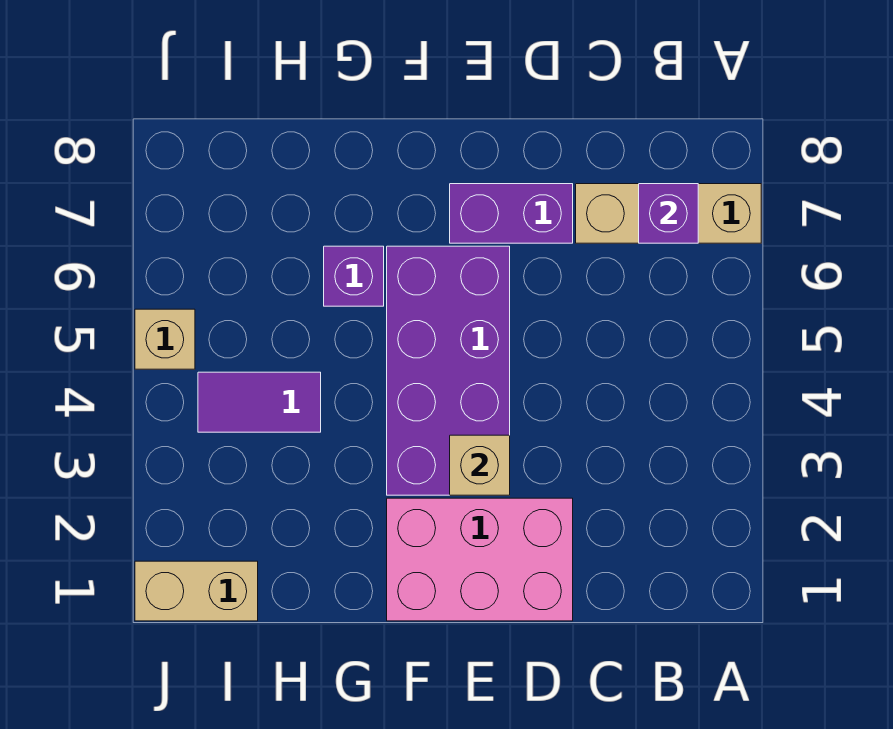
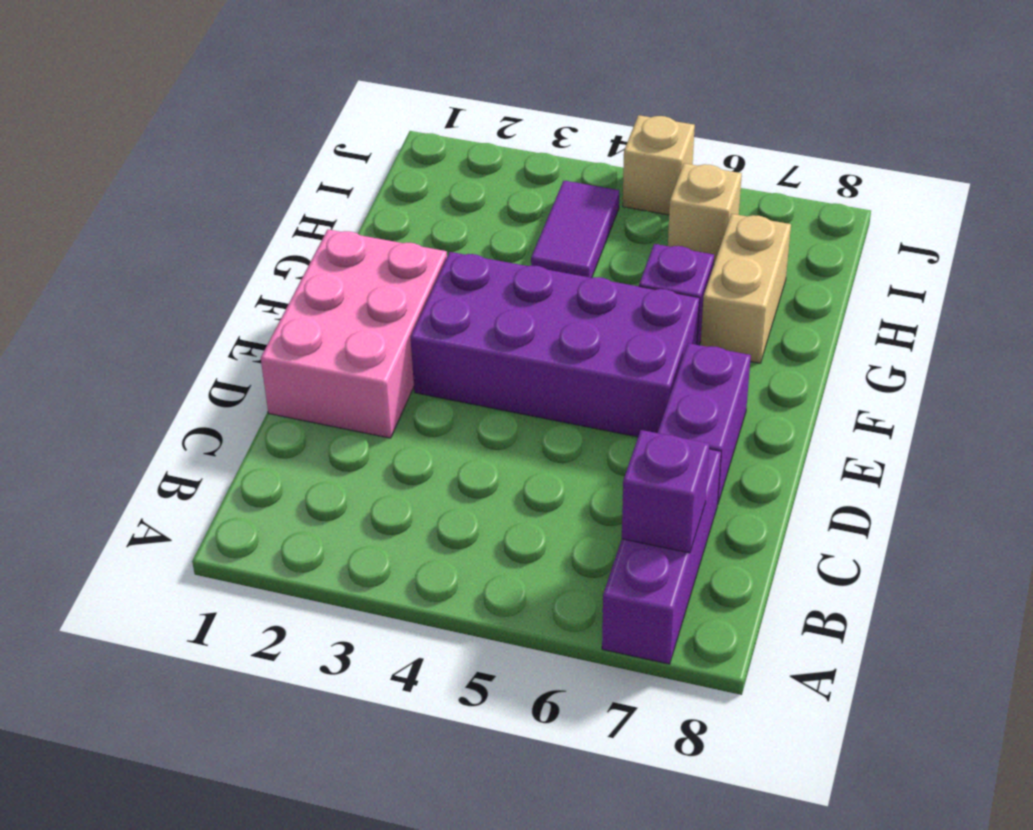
tan 1x3 brick [576,184,761,243] -> purple 1x3 brick [602,449,721,664]
tan 1x1 brick [450,435,510,495] -> tan 1x1 brick moved to [668,163,742,263]
tan 1x2 brick [135,561,258,621] -> tan 1x2 brick moved to [701,214,791,363]

